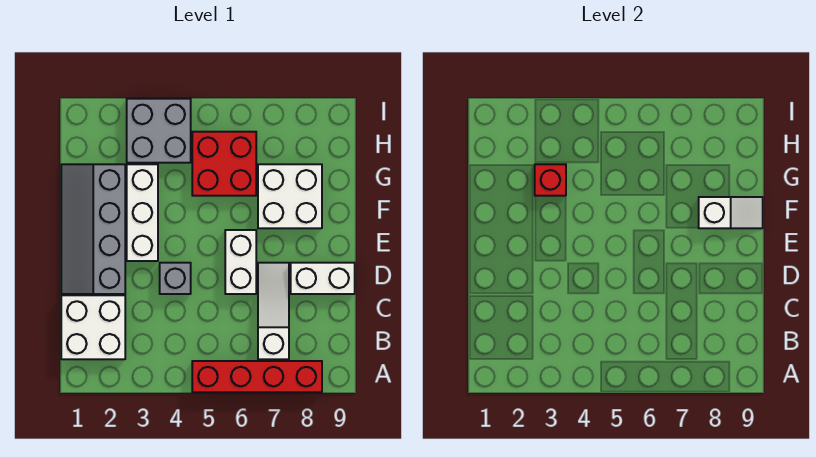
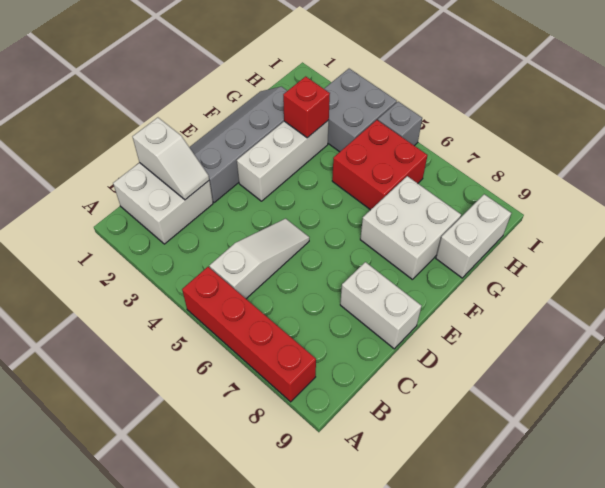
white 1x3 slope [258,263,289,359] -> white 1x3 slope moved to [209,219,309,299]
grey 1x1 brick [160,263,191,294] -> grey 1x1 brick moved to [378,102,422,146]
white 1x2 brick [225,230,256,294] -> white 1x2 brick moved to [436,194,511,278]
white 1x2 slope [699,197,763,228] -> white 1x2 slope moved to [133,118,209,200]

